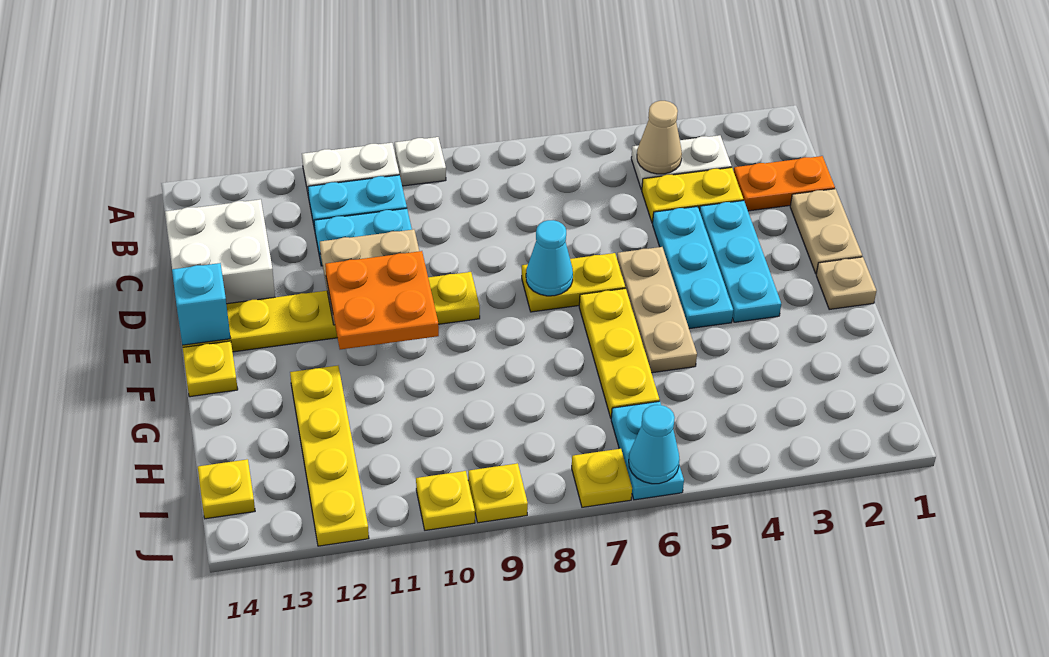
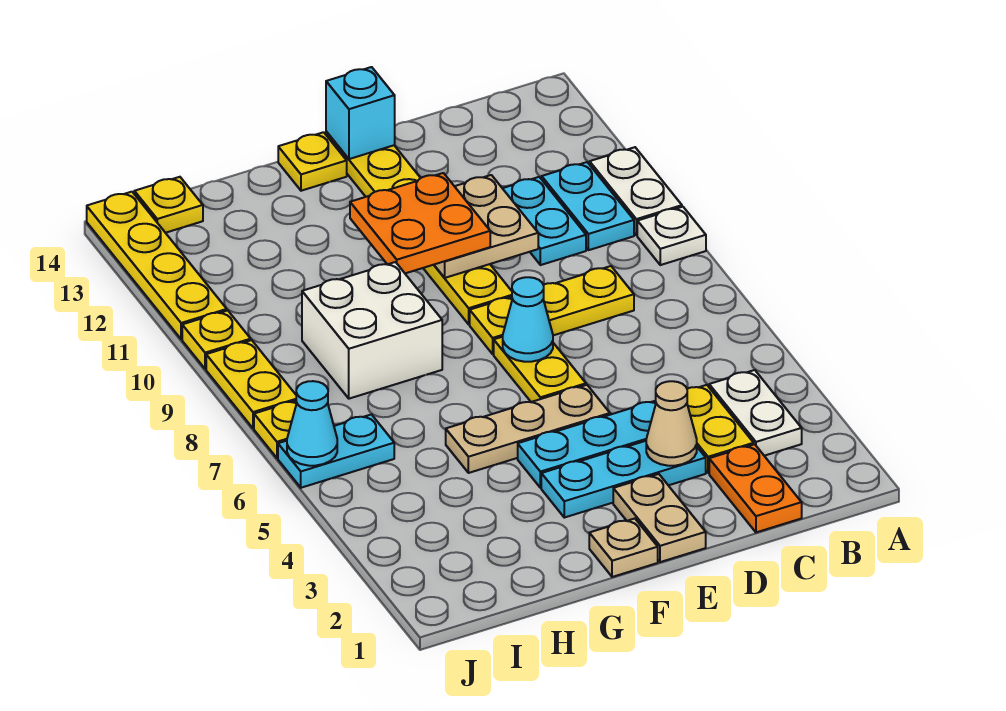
tan 1x1 cone [637,101,682,174] -> tan 1x1 cone moved to [646,381,697,466]
white 2x2 brick [165,199,275,304] -> white 2x2 brick moved to [302,262,442,399]
tan 1x2 plate [790,189,862,274] -> tan 1x2 plate turned to [613,474,706,562]
yellow 1x3 plate [579,288,660,418] -> yellow 1x3 plate moved to [470,266,634,354]
yellow 1x4 plate [290,366,369,546] -> yellow 1x4 plate turned to [87,192,227,339]
yellow 1x1 plate [468,463,528,523] -> yellow 1x2 plate [206,340,296,428]

